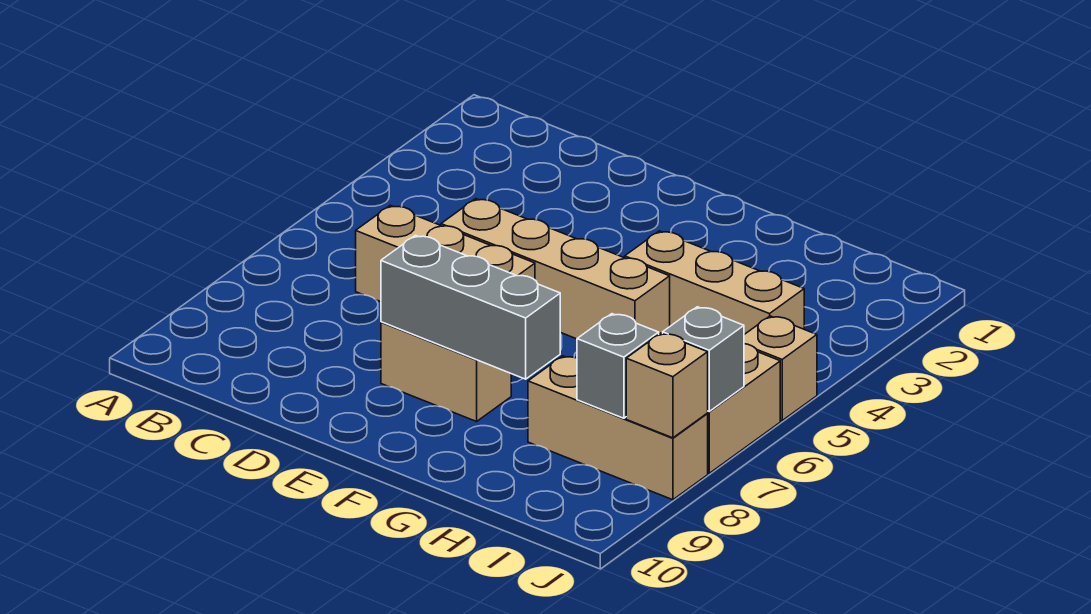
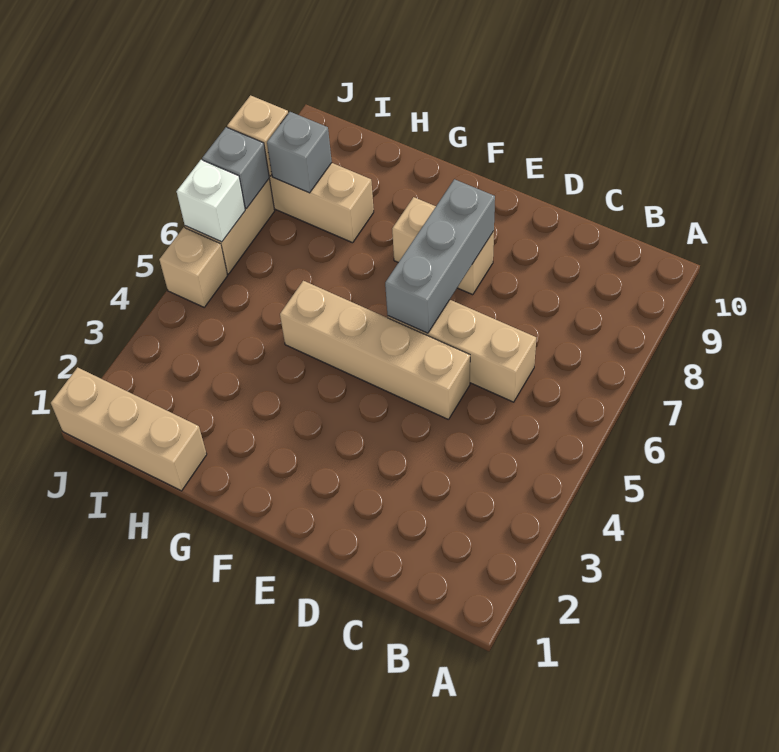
grey 1x3 brick [381,235,560,379] -> grey 1x3 brick turned to [385,179,495,333]
tan 1x3 brick [625,231,804,334] -> tan 1x3 brick moved to [51,367,207,491]
none -> white 1x1 brick [177,160,245,242]

